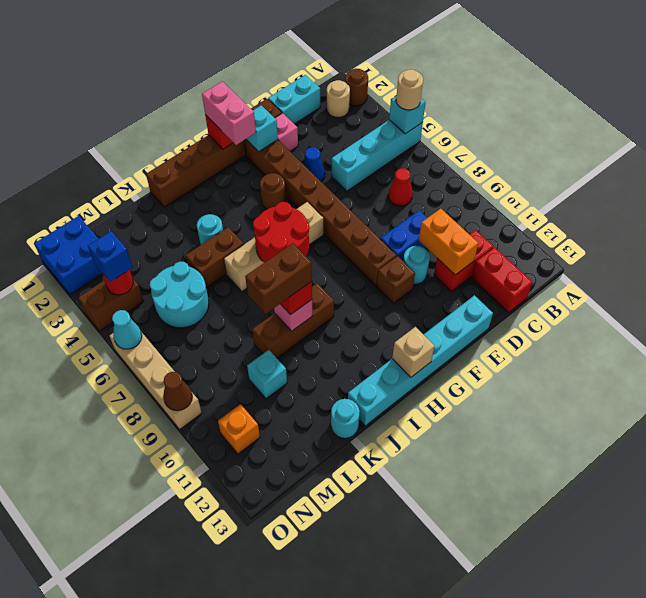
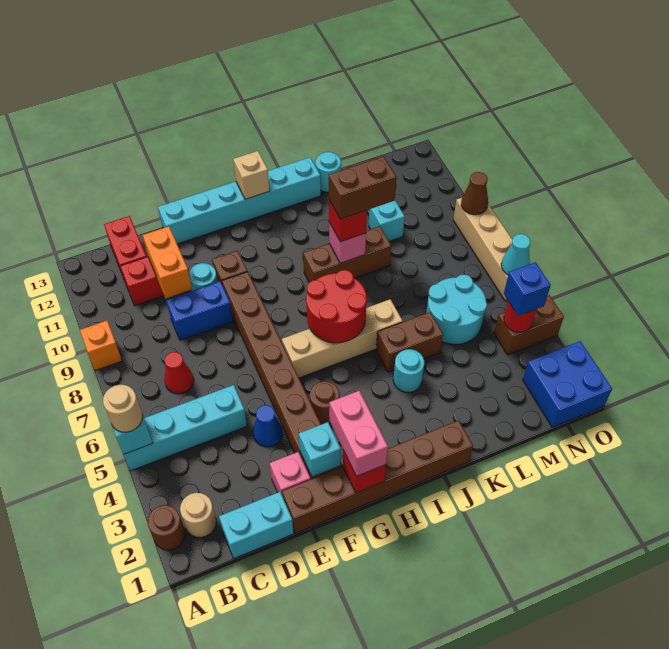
orange 1x1 brick [218,404,260,454] -> orange 1x1 brick moved to [80,321,122,371]

